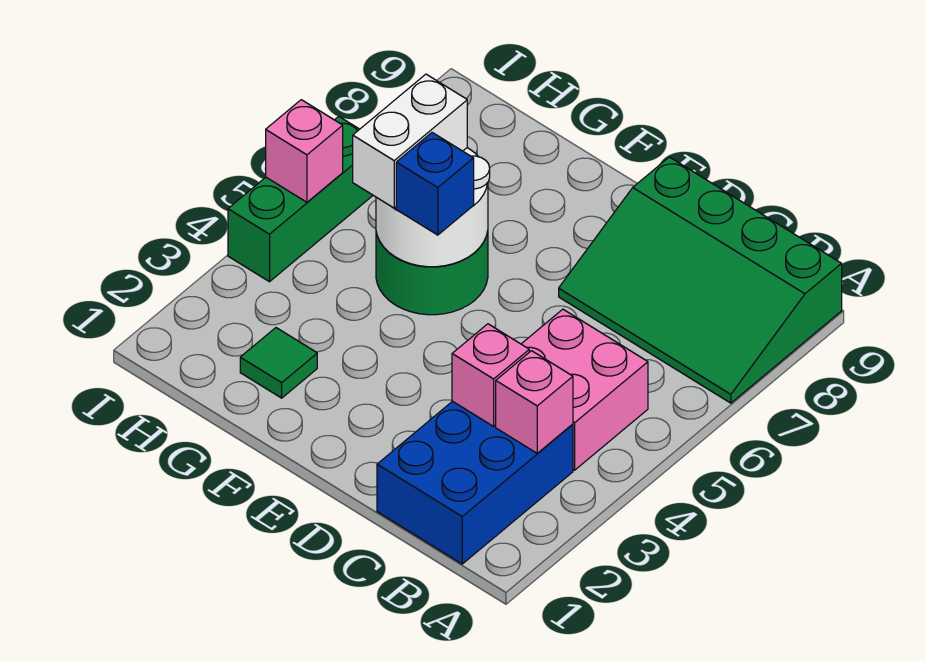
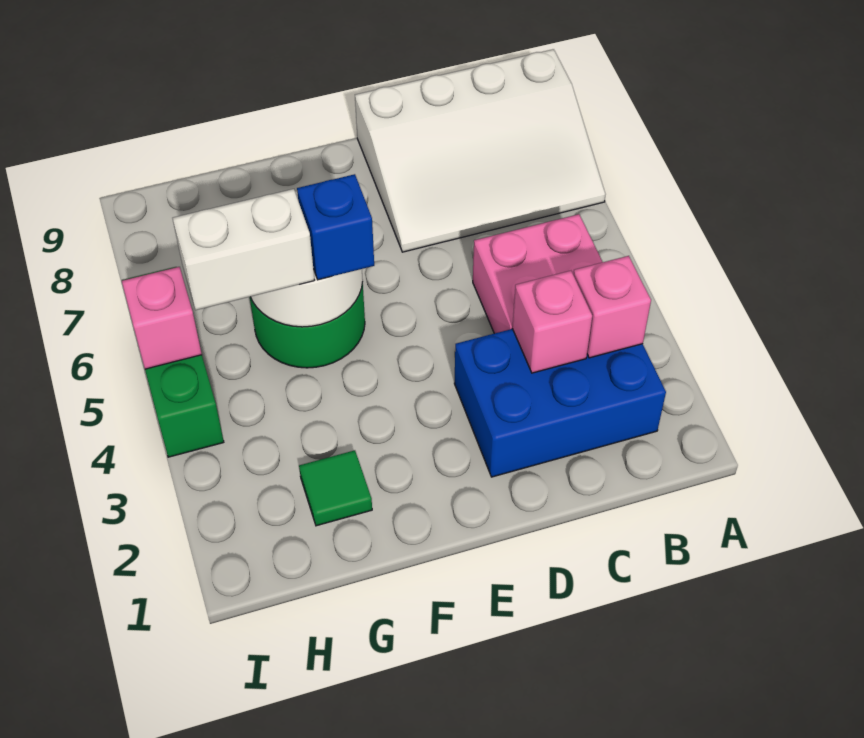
green 3x4 slope [559,157,842,403] -> white 3x4 slope [355,49,605,252]
blue 2x3 brick [377,401,573,564] -> blue 2x3 brick turned to [454,329,666,477]
white 1x2 brick [353,74,467,208] -> white 1x2 brick turned to [173,189,314,310]

